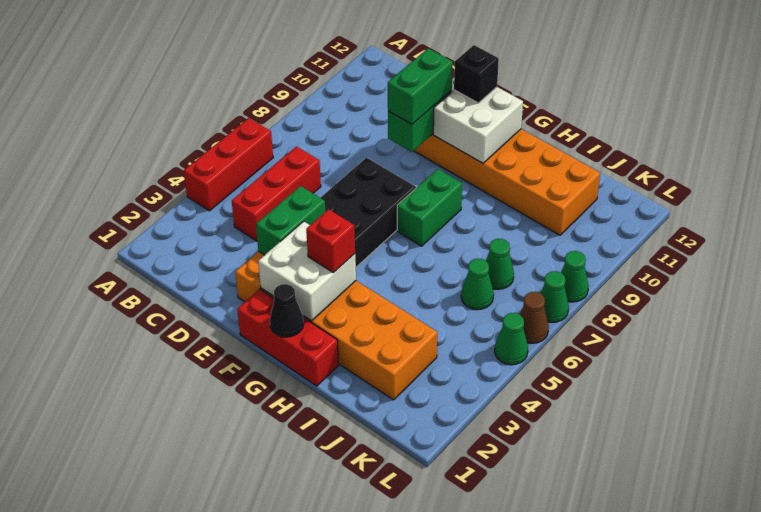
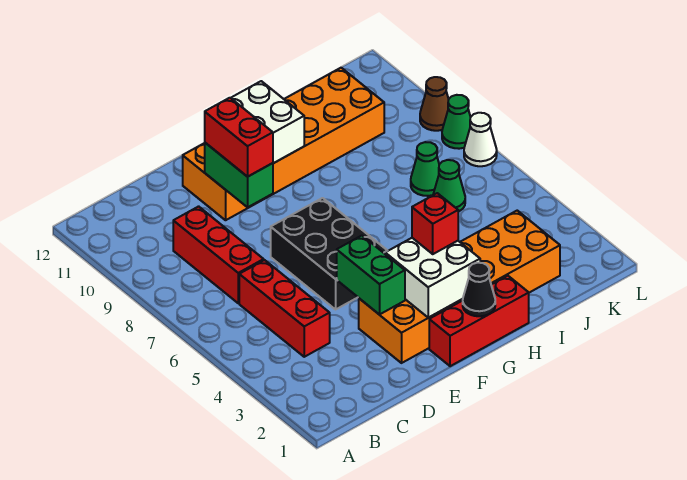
red 1x3 brick [184,118,273,211] -> red 1x3 brick moved to [173,206,264,303]
green 1x2 brick [388,48,453,124] -> red 1x2 brick [205,98,273,177]
black 1x1 brick [454,45,499,103] -> none
green 1x2 brick [397,169,462,246] -> none
green 1x1 cone [495,313,528,365] -> none
brown 1x1 cone [520,292,549,343] -> brown 1x1 cone moved to [420,77,449,131]
green 1x1 cone [541,271,569,322] -> white 1x1 cone [464,113,497,166]

